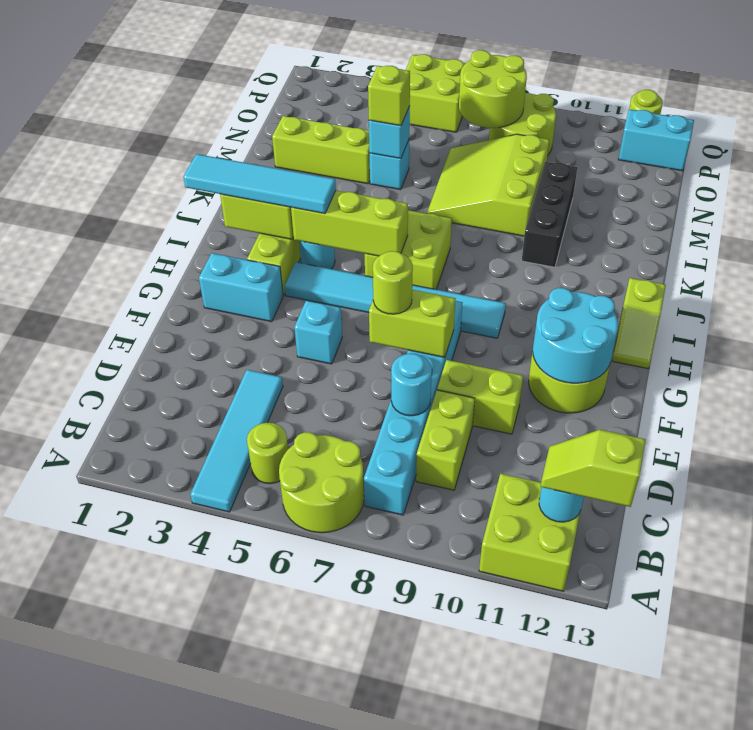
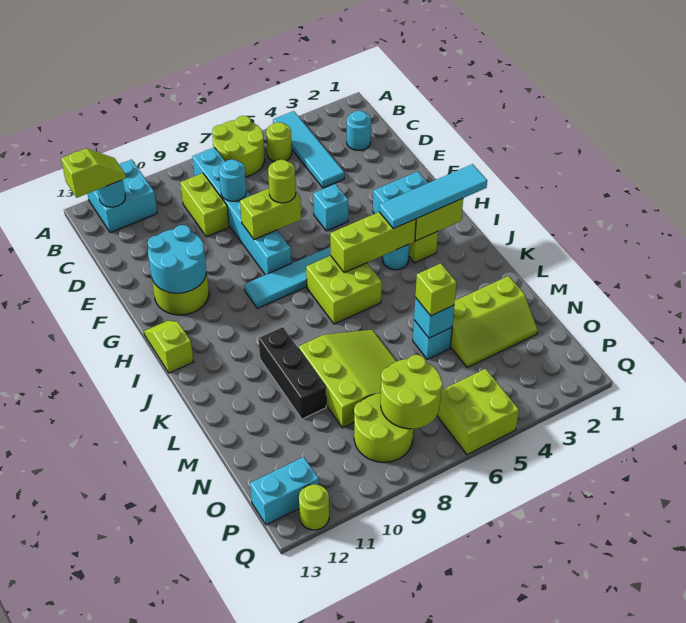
lime 2x2 brick [479,474,581,591] -> cyan 2x2 brick [88,160,157,233]
none -> cyan 1x1 round brick [347,111,371,150]
lime 1x2 brick [437,360,523,434] -> none

